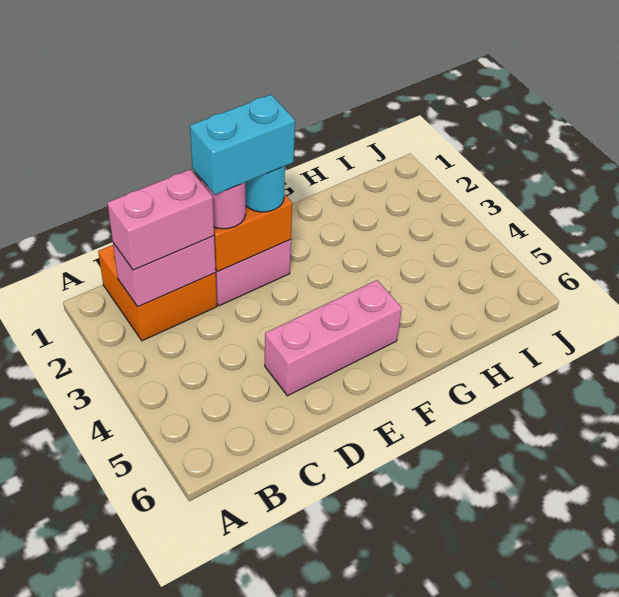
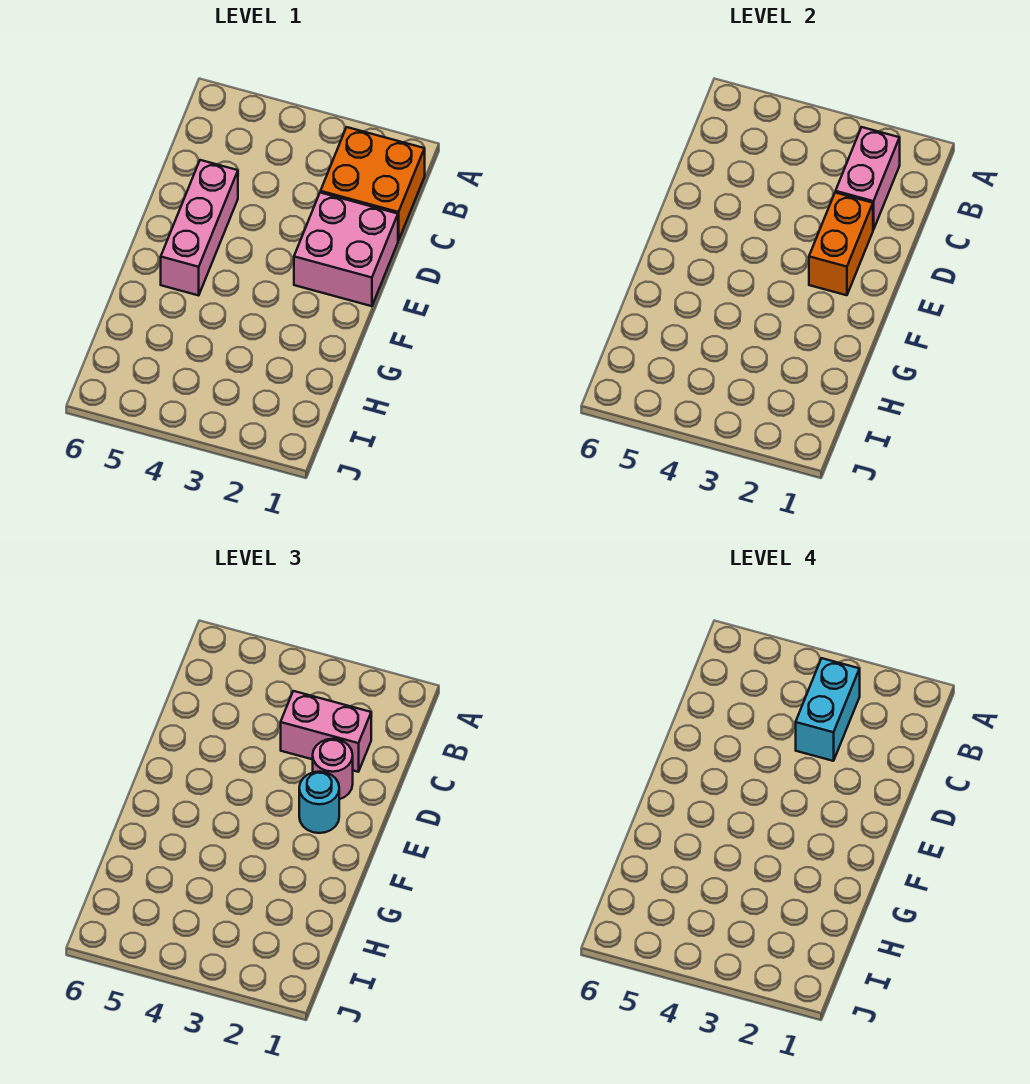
pink 1x2 brick [107,169,214,270] -> pink 1x2 brick turned to [281,691,371,772]
cyan 1x2 brick [190,95,295,195] -> cyan 1x2 brick moved to [796,658,860,761]

